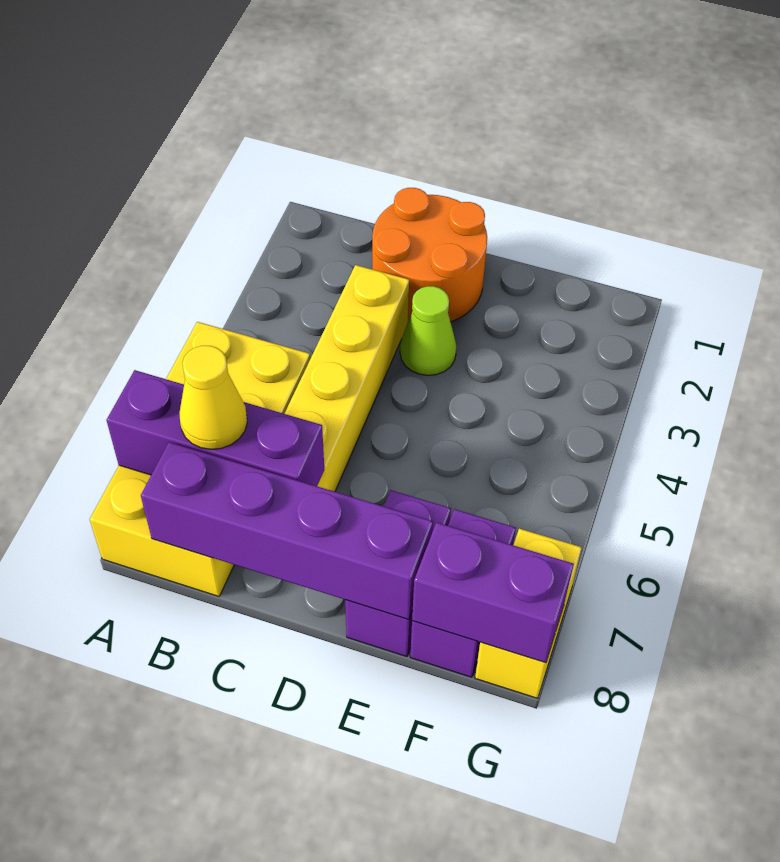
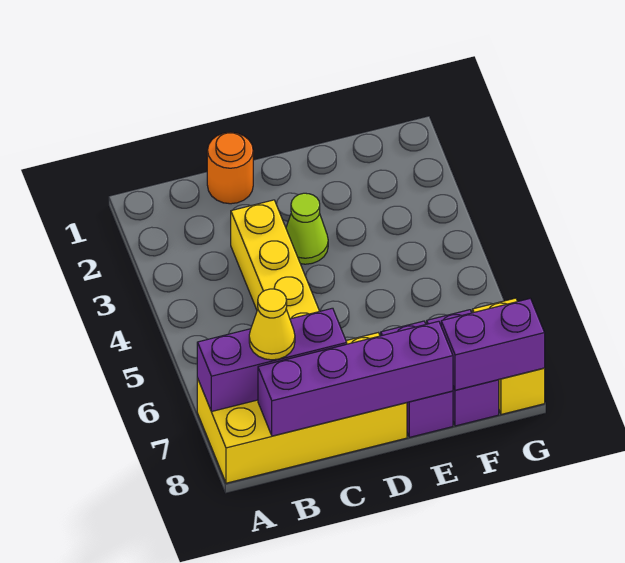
yellow 2x4 brick [90,322,310,596] -> yellow 2x4 brick turned to [197,333,407,483]
orange 2x2 round brick [372,188,487,322] -> orange 1x1 round brick [207,132,253,204]

